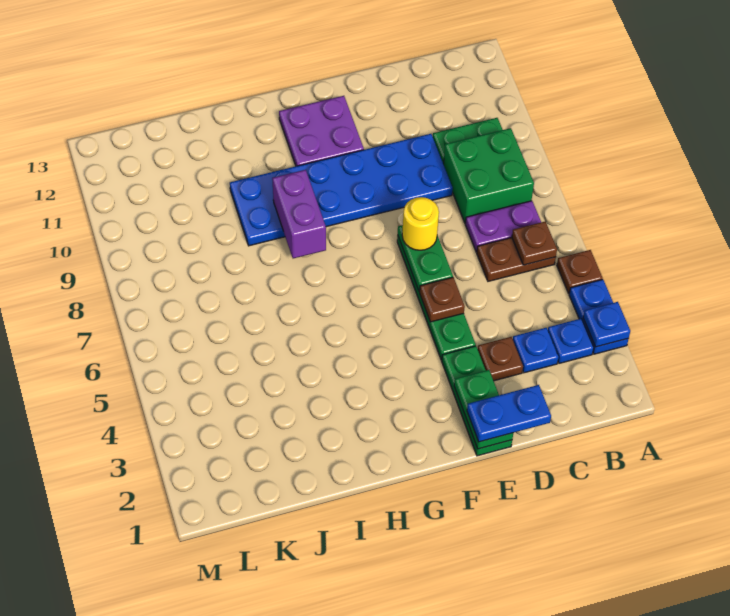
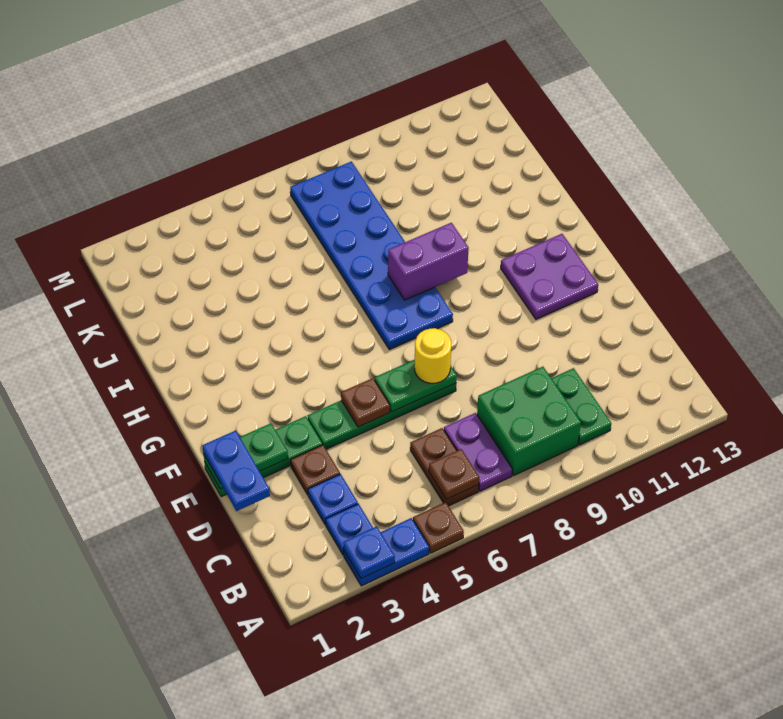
blue 2x6 plate [230,134,453,246] -> blue 2x6 plate moved to [290,162,453,350]

